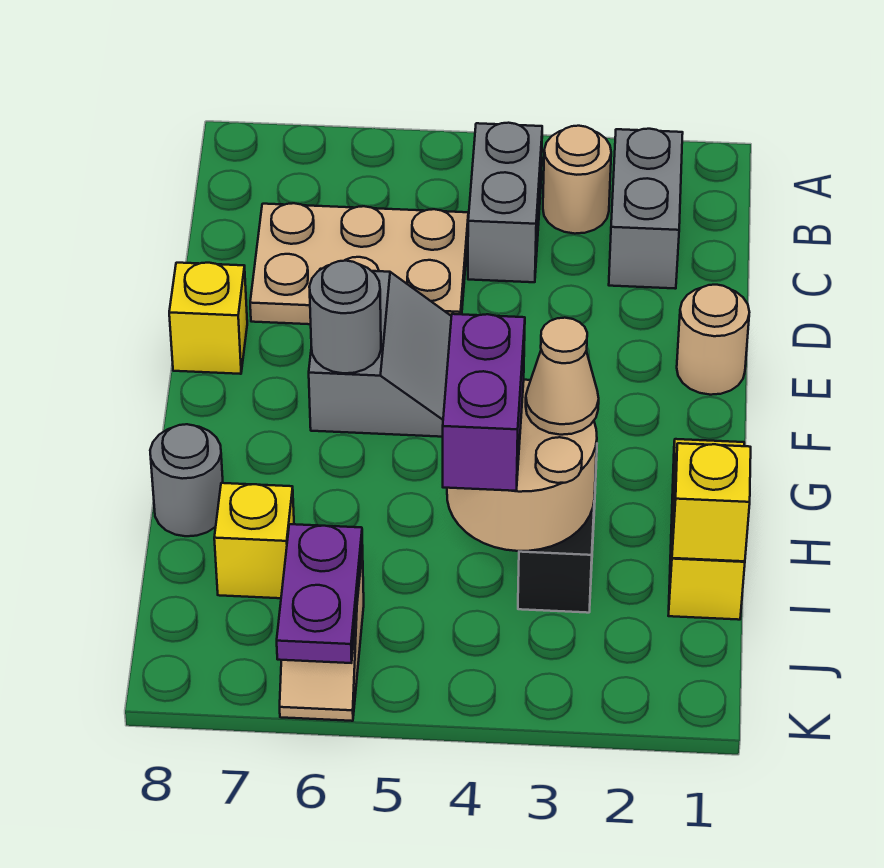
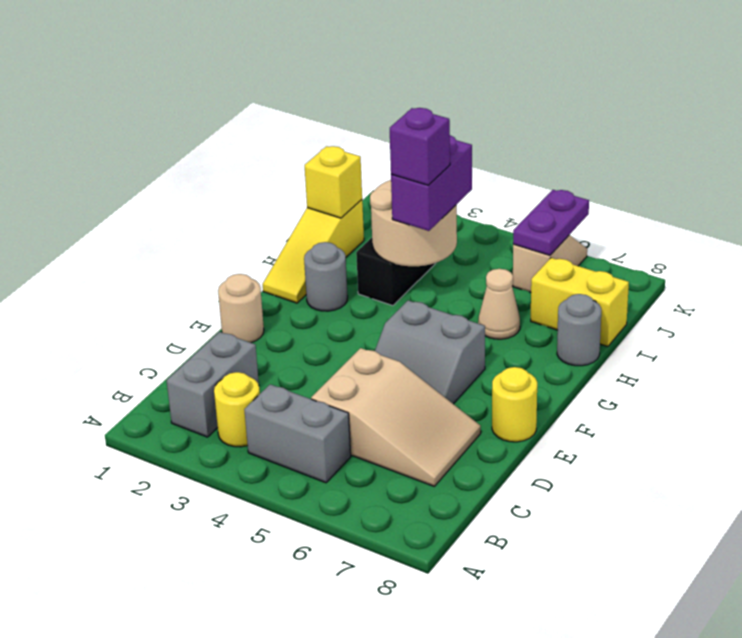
tan 1x1 round brick [543,126,611,234] -> yellow 1x1 round brick [214,372,260,447]
grey 1x2 brick [468,123,542,282] -> grey 1x2 brick turned to [244,384,351,483]
tan 2x3 plate [250,203,468,324] -> tan 2x3 slope [311,348,481,486]
grey 2x2 slope [309,269,451,437] -> grey 2x2 slope turned to [375,300,485,404]
yellow 1x1 brick [169,263,247,374] -> yellow 1x1 round brick [492,367,537,442]
grey 1x1 round brick [309,261,381,373] -> grey 1x1 round brick moved to [304,242,348,311]
tan 1x1 cone [526,318,599,435] -> tan 1x1 cone moved to [478,269,520,339]
none -> purple 1x1 brick [390,108,450,185]
yellow 1x1 brick [214,483,294,598] -> yellow 1x2 brick [531,258,629,347]

